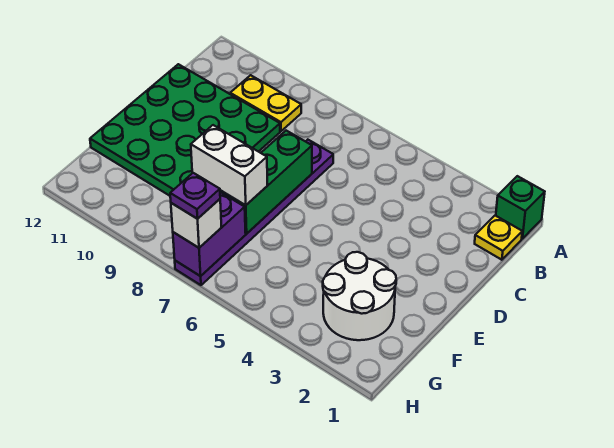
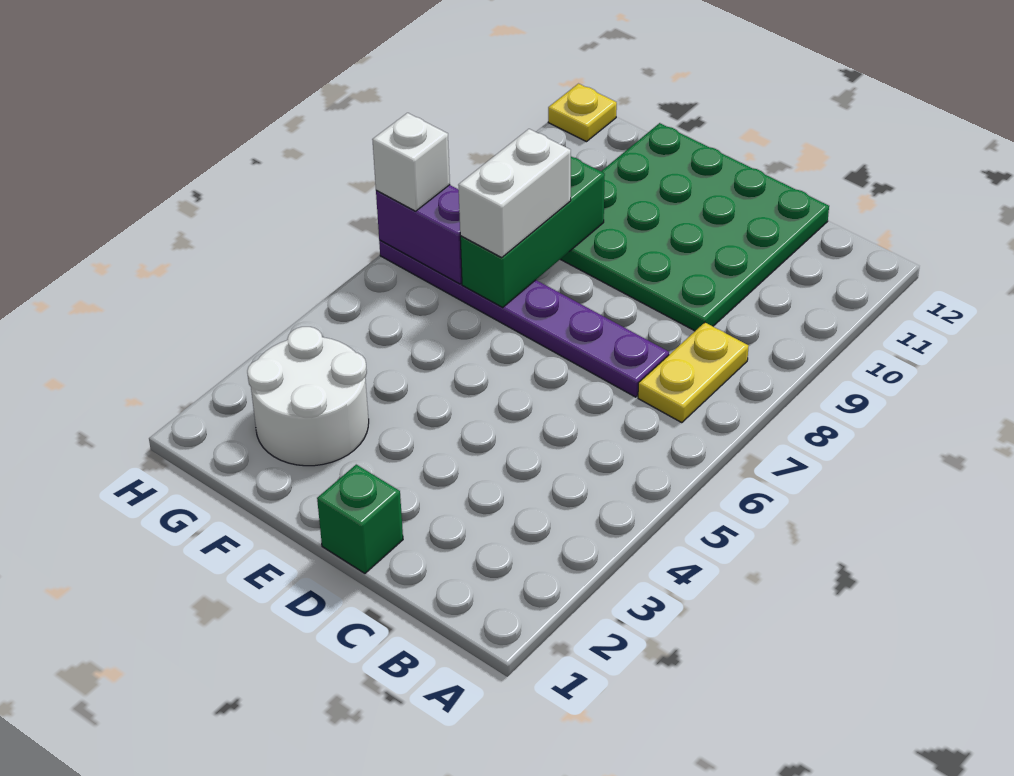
green 1x1 brick [496,176,545,239] -> green 1x1 brick moved to [317,465,403,573]
yellow 1x1 plate [475,216,522,260] -> yellow 1x1 plate moved to [548,84,617,142]
yellow 1x2 plate [230,75,301,131] -> yellow 1x2 plate moved to [638,323,749,423]
green 1x3 brick [220,131,312,234] -> green 1x3 brick turned to [460,157,605,308]
purple 1x1 plate [170,173,220,219] -> none

